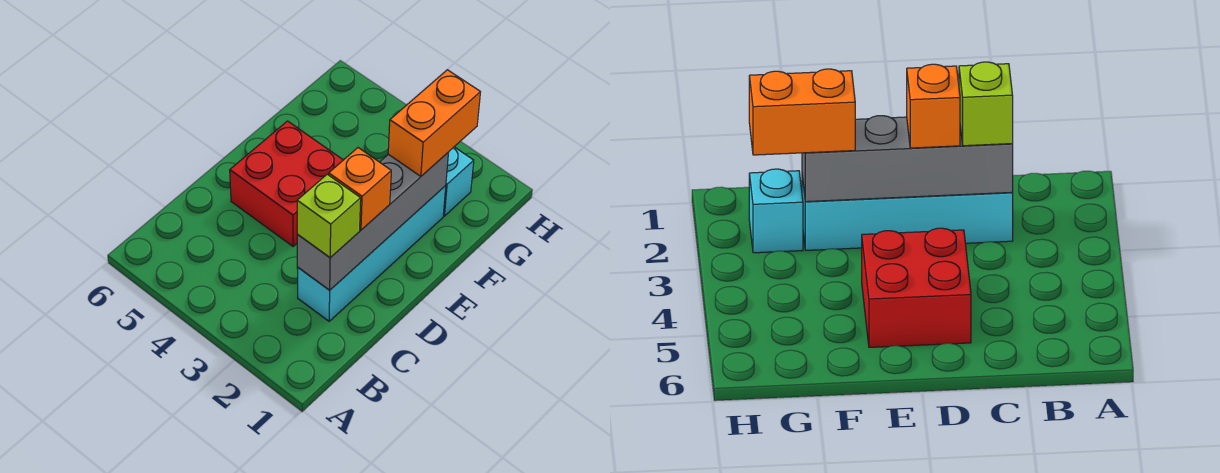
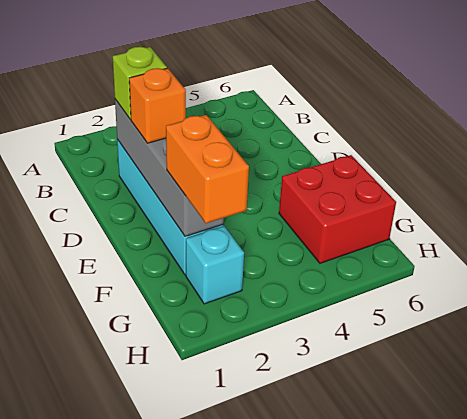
red 2x2 brick [230,121,343,246] -> red 2x2 brick moved to [279,155,396,263]

